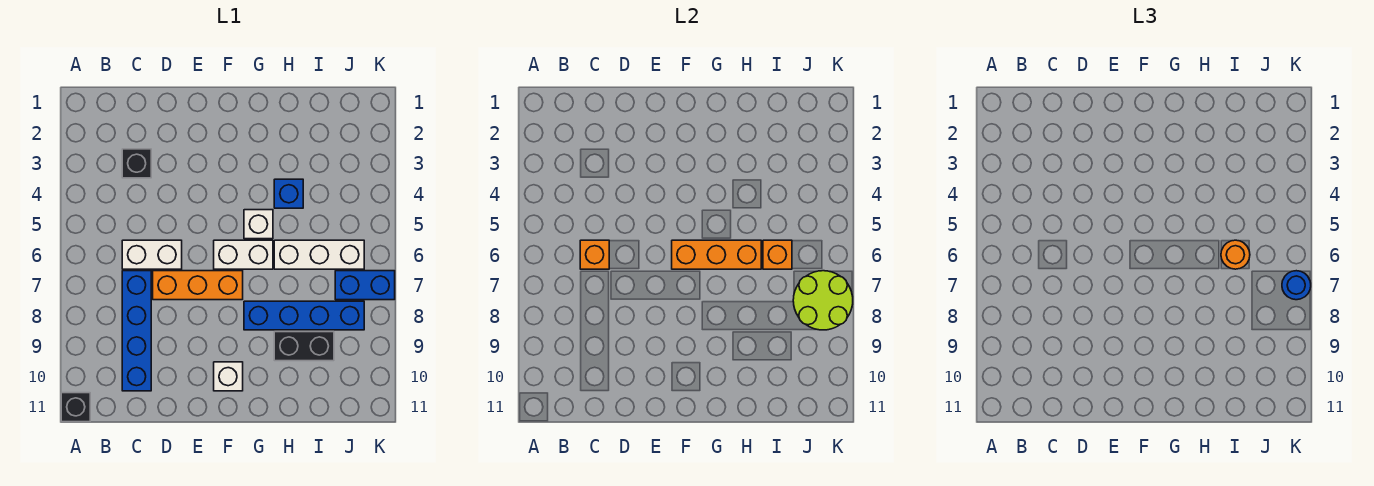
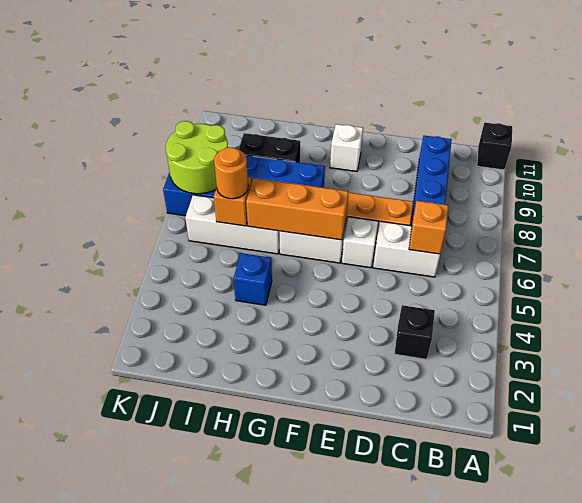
white 1x1 brick [244,210,273,239] -> white 1x1 brick moved to [342,217,378,268]
blue 1x1 round brick [1282,271,1311,300] -> none

